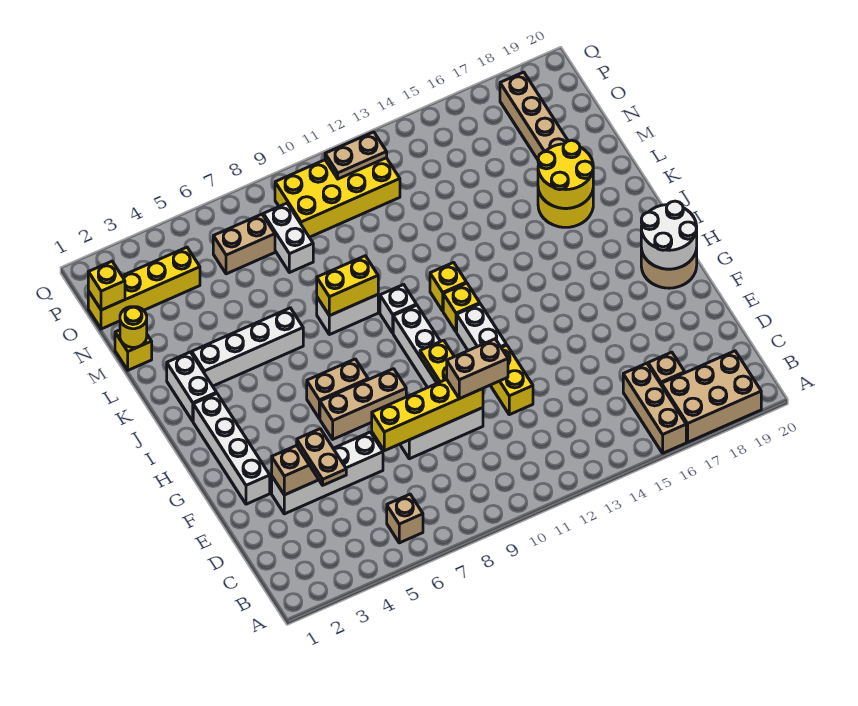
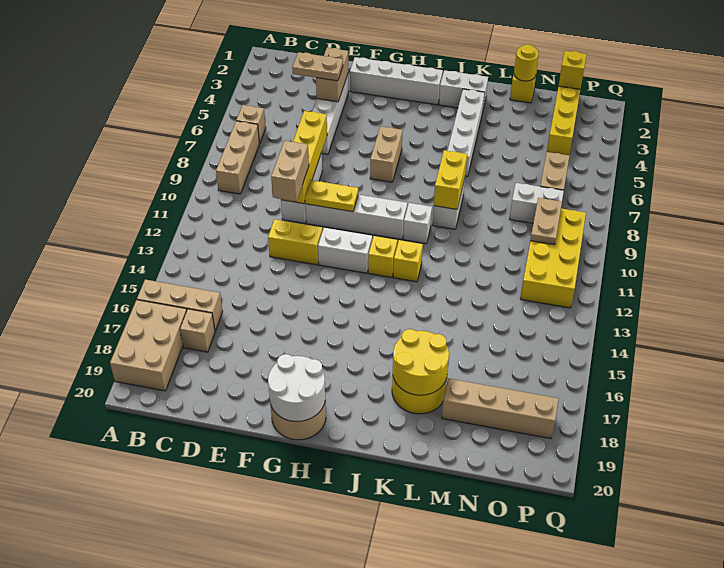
tan 1x3 brick [320,369,406,439] -> tan 1x3 brick moved to [216,121,260,194]
tan 1x2 plate [325,132,387,179] -> tan 1x2 plate moved to [531,198,562,245]

